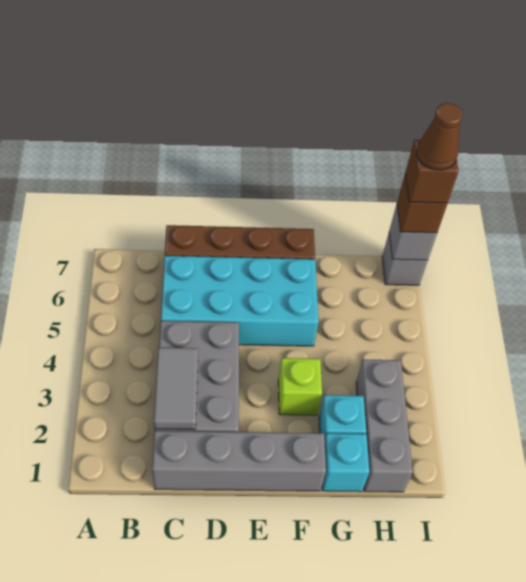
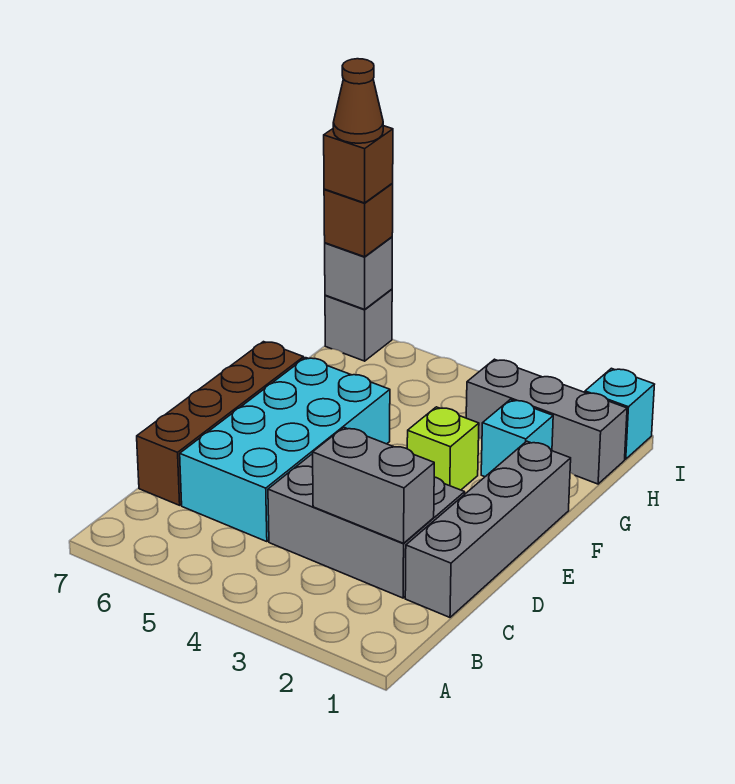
grey 1x2 tile [154,348,198,429] -> grey 1x2 brick [313,427,434,543]
cyan 1x1 brick [322,433,369,492] -> cyan 1x1 brick moved to [585,368,655,459]

